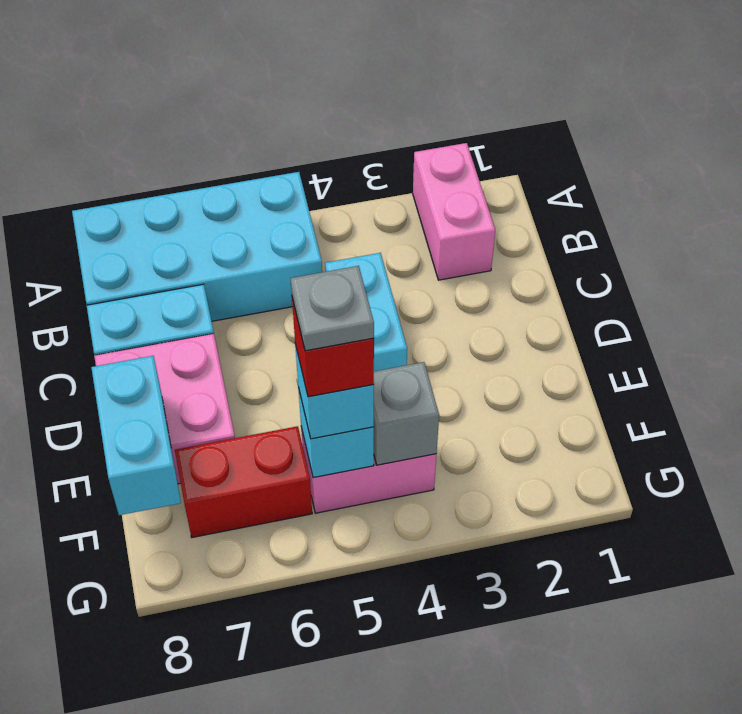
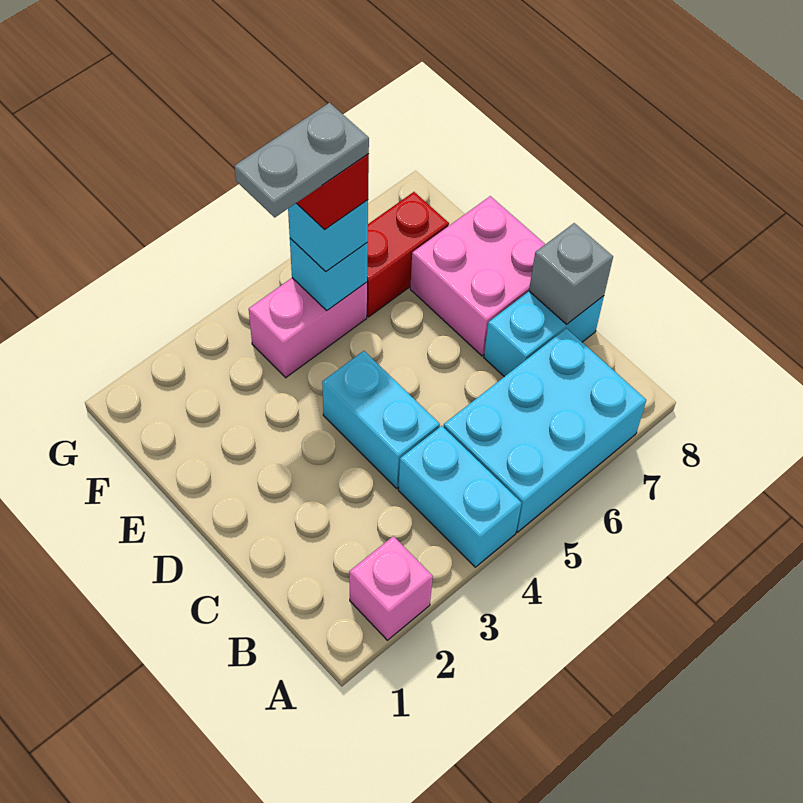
pink 1x2 brick [413,143,495,280] -> pink 1x1 brick [349,536,433,640]
cyan 2x4 brick [72,172,322,321] -> cyan 2x3 brick [444,328,646,532]
cyan 1x2 brick [91,356,181,515] -> cyan 1x2 brick moved to [398,426,522,567]
grey 1x1 brick [374,362,439,465] -> grey 1x1 brick moved to [529,223,613,324]
grey 1x1 plate [291,266,374,351] -> grey 1x2 plate [234,103,369,217]

